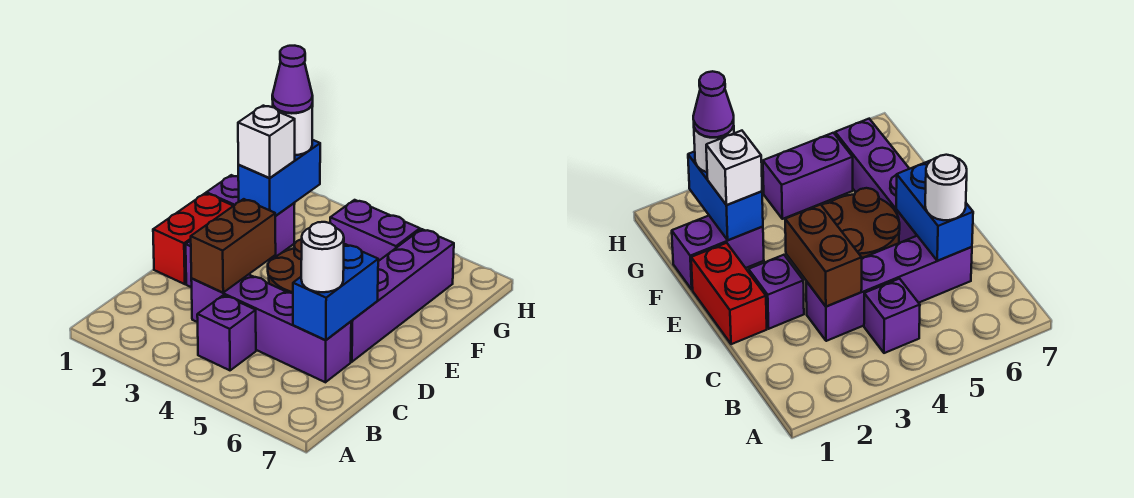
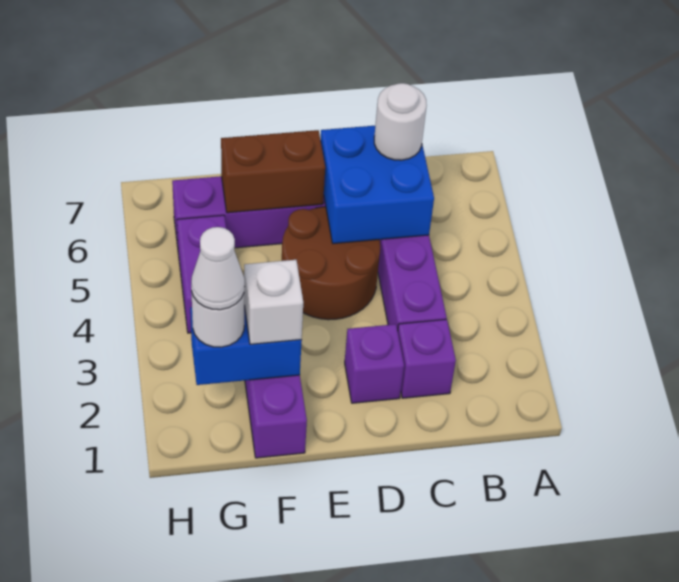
purple 1x1 brick [197,295,256,370] -> purple 1x1 brick moved to [398,319,456,398]
brown 1x2 brick [191,199,276,292] -> brown 1x2 brick moved to [221,130,325,213]
blue 1x2 brick [293,244,378,340] -> blue 2x2 brick [321,126,434,244]
red 1x2 brick [153,193,233,284] -> none
purple 1x1 cone [272,46,313,113] -> white 1x1 cone [191,227,245,310]

